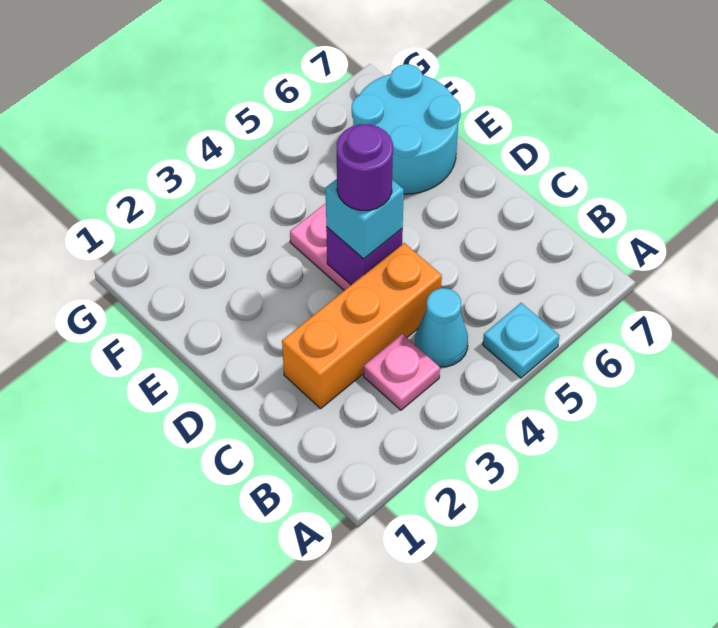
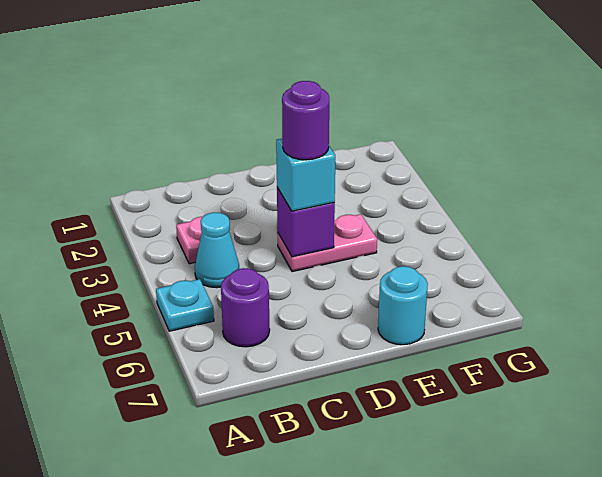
none -> purple 1x1 round brick [221,268,270,347]
orange 1x3 brick [282,243,442,409] -> none
cyan 2x2 round brick [352,64,461,194] -> cyan 1x1 round brick [378,266,428,345]

